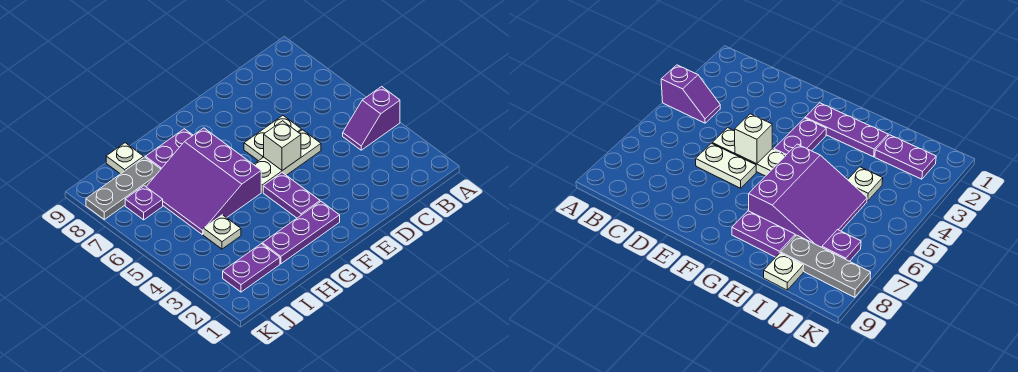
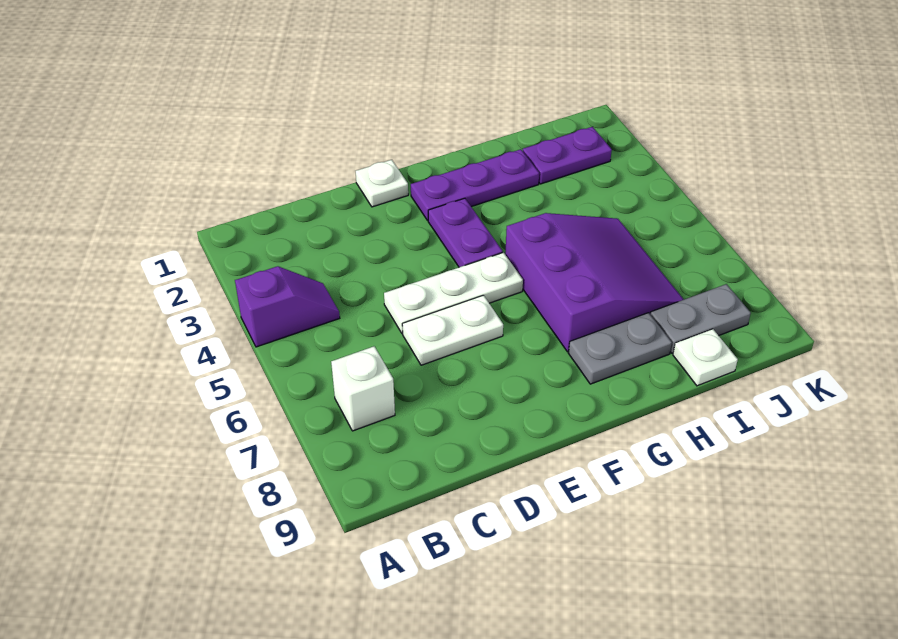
white 1x1 brick [264,121,301,171] -> white 1x1 brick moved to [331,346,395,431]
purple 1x2 plate [146,129,193,169] -> grey 1x2 plate [568,313,672,384]
white 1x1 plate [203,215,241,249] -> white 1x1 plate moved to [356,160,408,207]
grey 1x3 plate [86,157,161,219] -> grey 1x2 plate [650,284,751,353]
purple 1x1 plate [125,186,163,220] -> none

